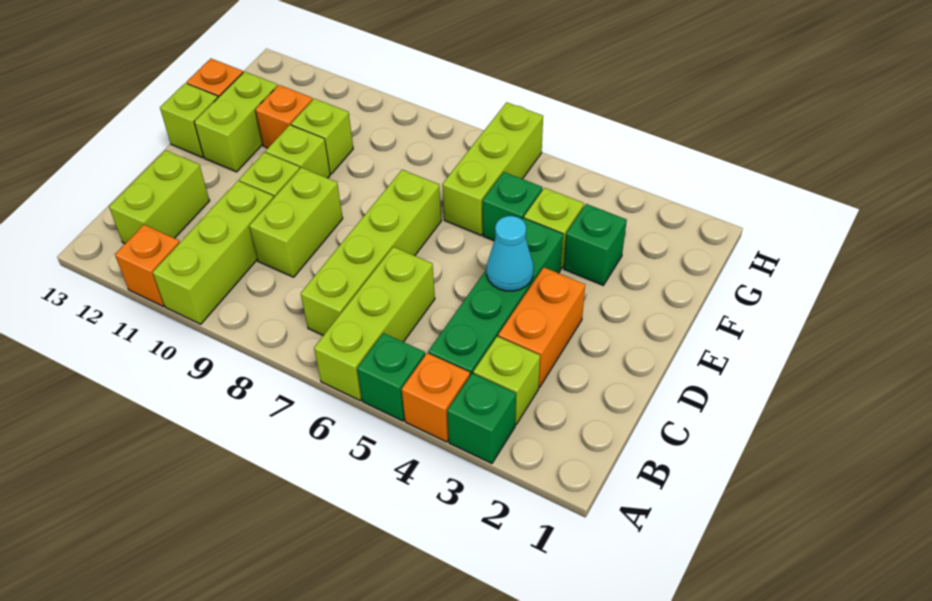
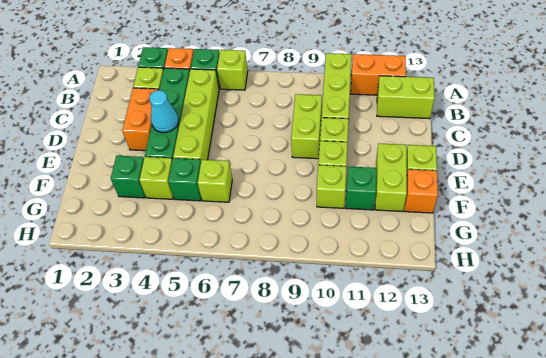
lime 1x3 brick [314,247,435,401] -> lime 1x1 brick [217,50,248,90]
orange 1x1 brick [115,225,180,306] -> orange 1x2 brick [351,54,406,95]
lime 1x4 brick [301,170,441,335] -> lime 1x4 brick moved to [173,69,219,161]
lime 1x2 brick [109,150,209,244] -> lime 1x2 brick turned to [377,76,435,119]
lime 1x3 brick [442,102,543,235] -> lime 1x1 brick [198,160,232,202]
orange 1x1 brick [255,85,313,148] -> green 1x1 brick [346,167,376,210]

